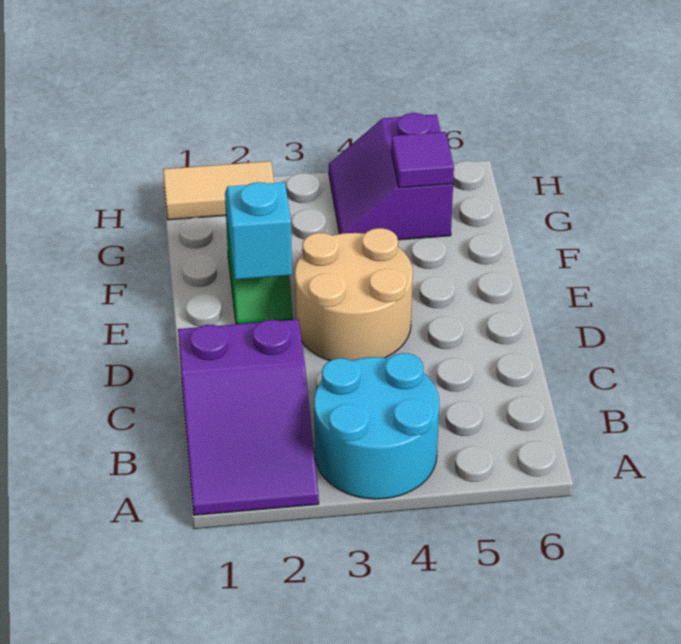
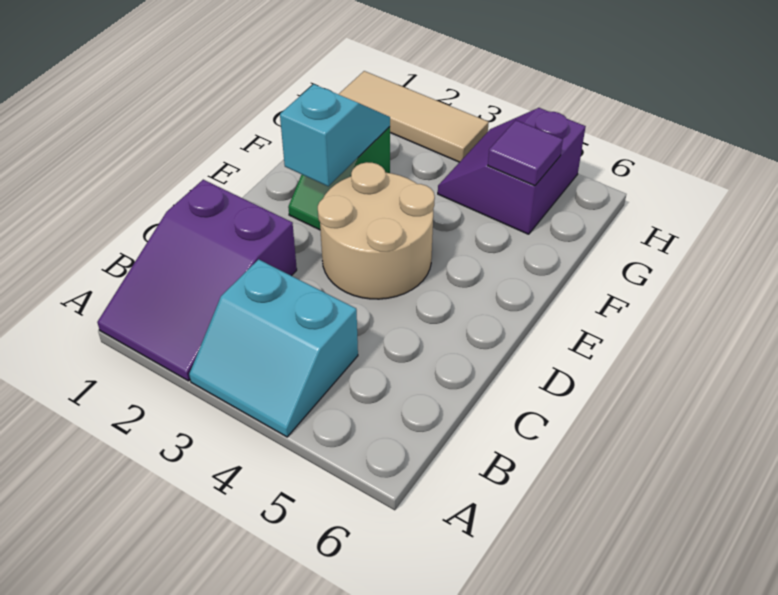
cyan 2x2 round brick [314,353,439,499] -> cyan 2x2 slope [189,259,358,437]
tan 1x2 tile [163,161,274,220] -> tan 1x3 tile [338,71,489,162]

